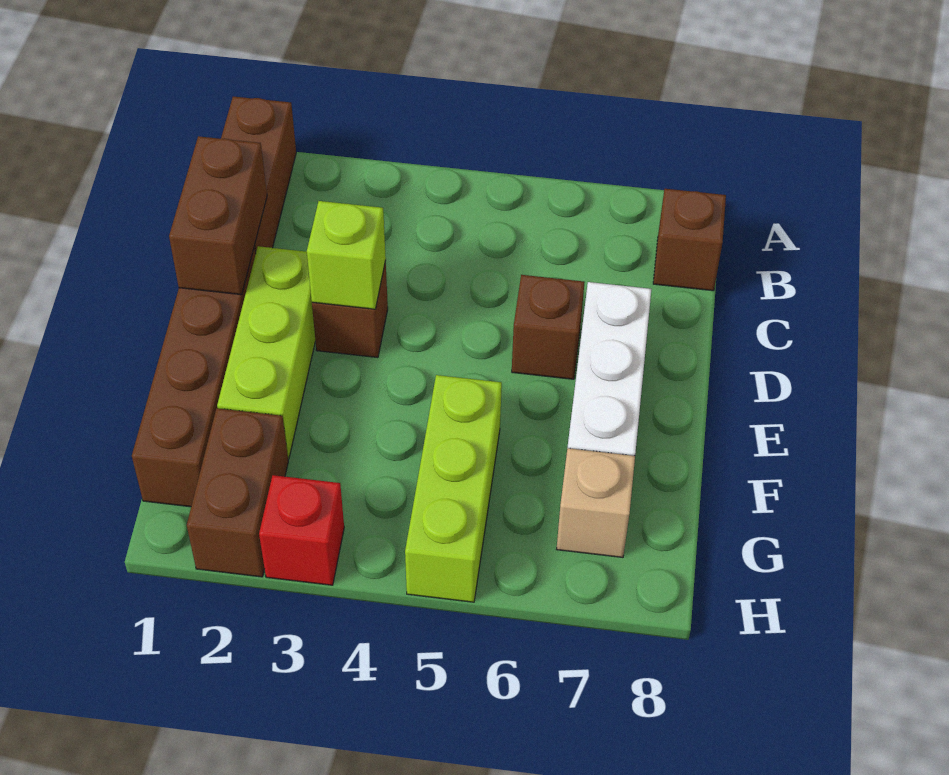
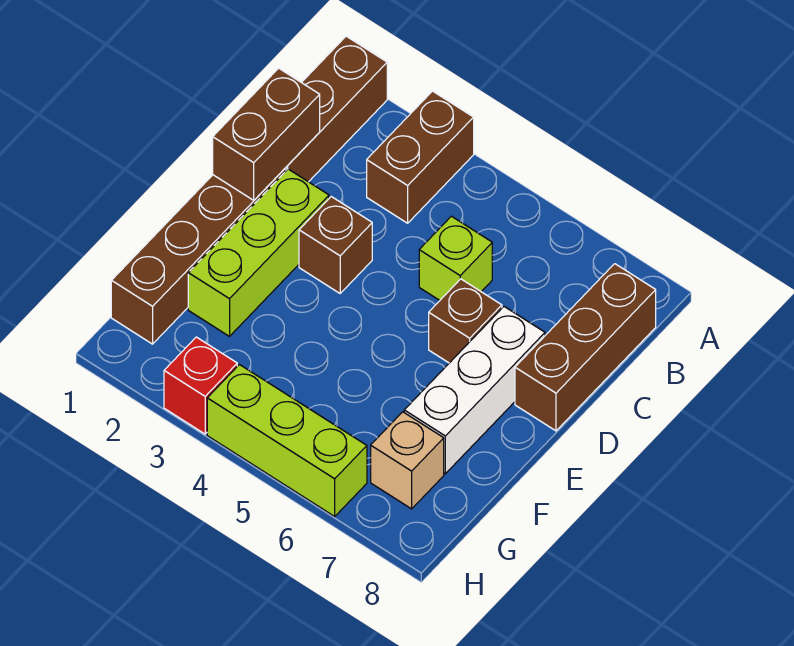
brown 1x1 brick [653,189,726,291] -> brown 1x3 brick [515,264,656,431]
lime 1x1 brick [307,201,386,309] -> lime 1x1 brick moved to [419,216,492,300]
lime 1x3 brick [405,375,502,602] -> lime 1x3 brick turned to [207,365,367,516]
brown 1x2 brick [187,408,288,577] -> brown 1x2 brick moved to [367,91,474,223]

